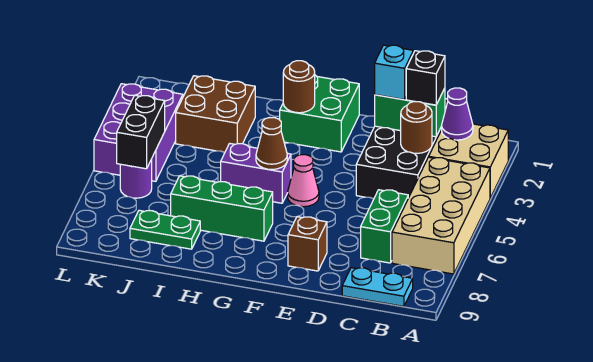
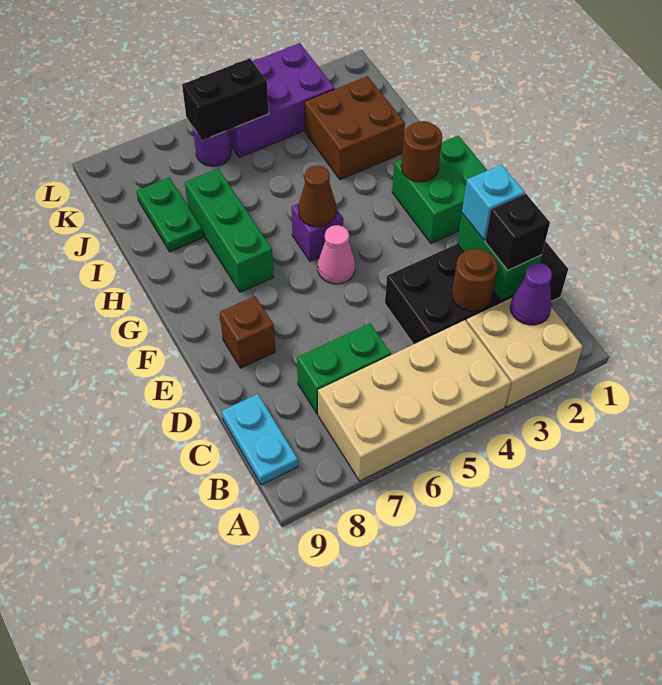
purple 1x2 brick [221,143,291,203] -> purple 1x1 brick [292,203,343,261]

